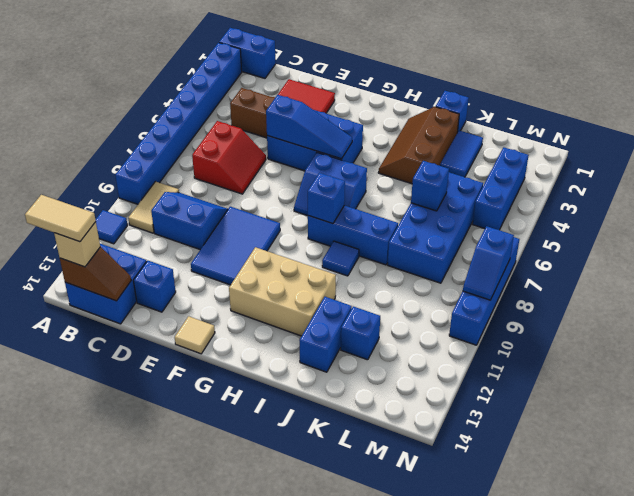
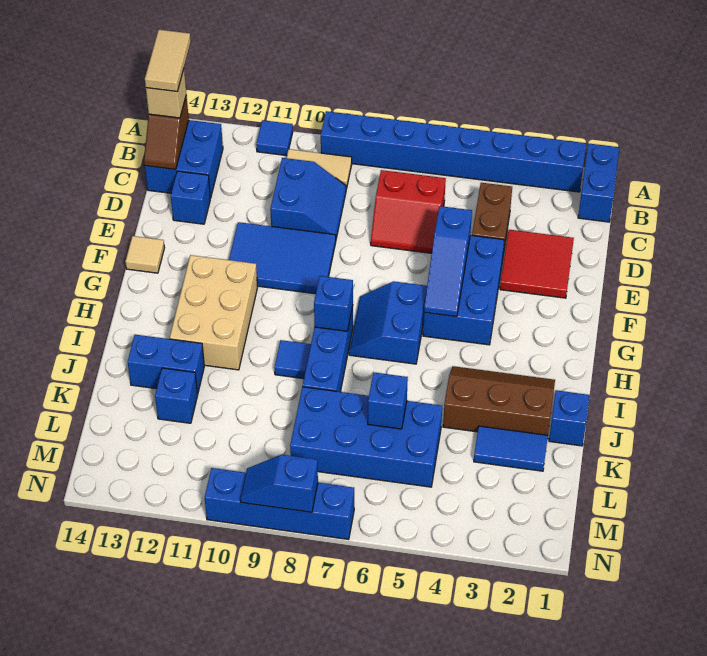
blue 1x3 brick [473,147,529,230] -> none

